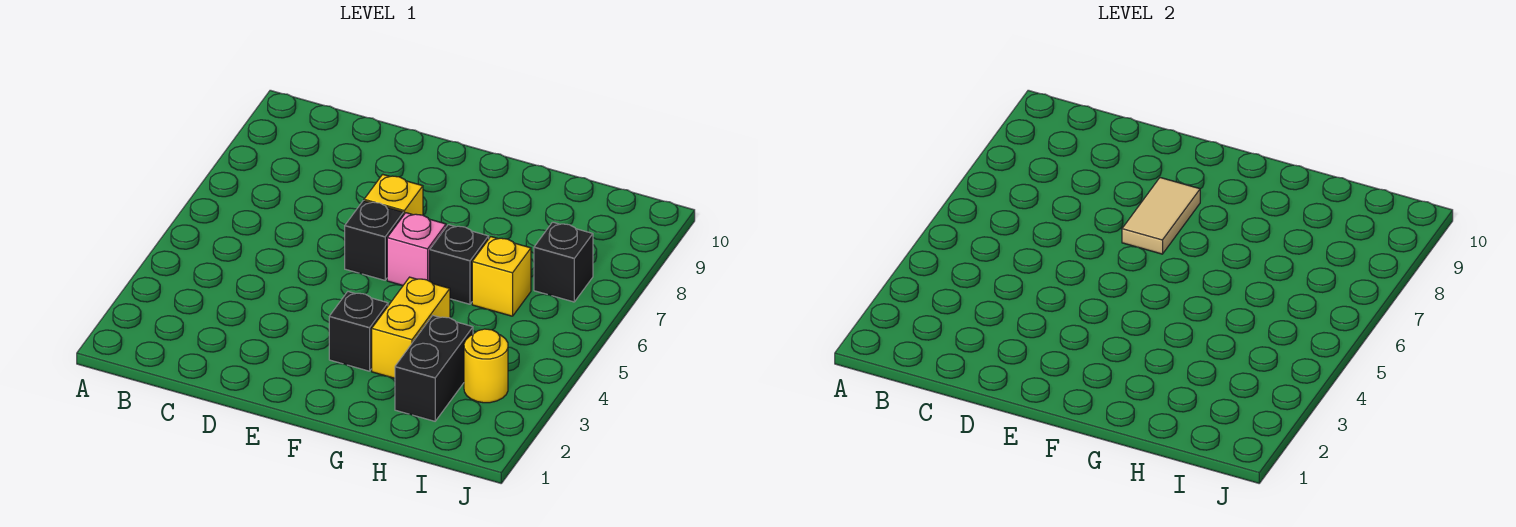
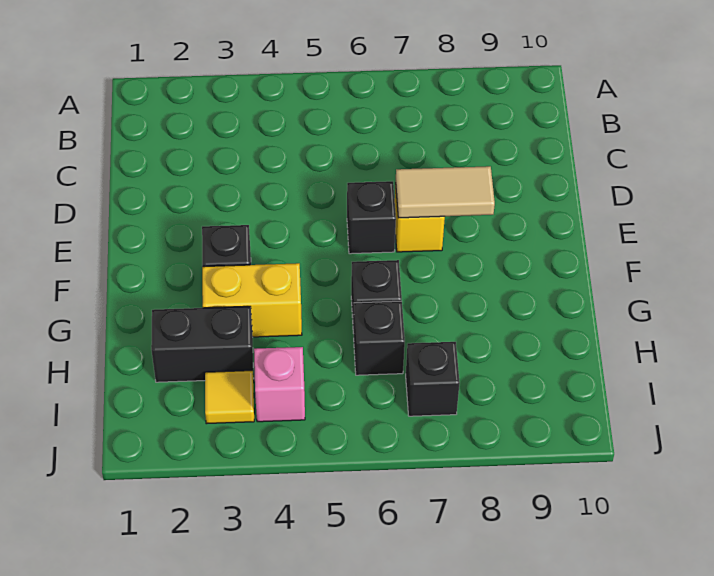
pink 1x1 brick [387,213,446,285] -> pink 1x1 brick moved to [254,347,305,422]
yellow 1x1 brick [472,237,531,316] -> black 1x1 brick [354,301,405,375]
yellow 1x1 round brick [464,329,508,403] -> yellow 1x1 tile [205,371,254,424]

